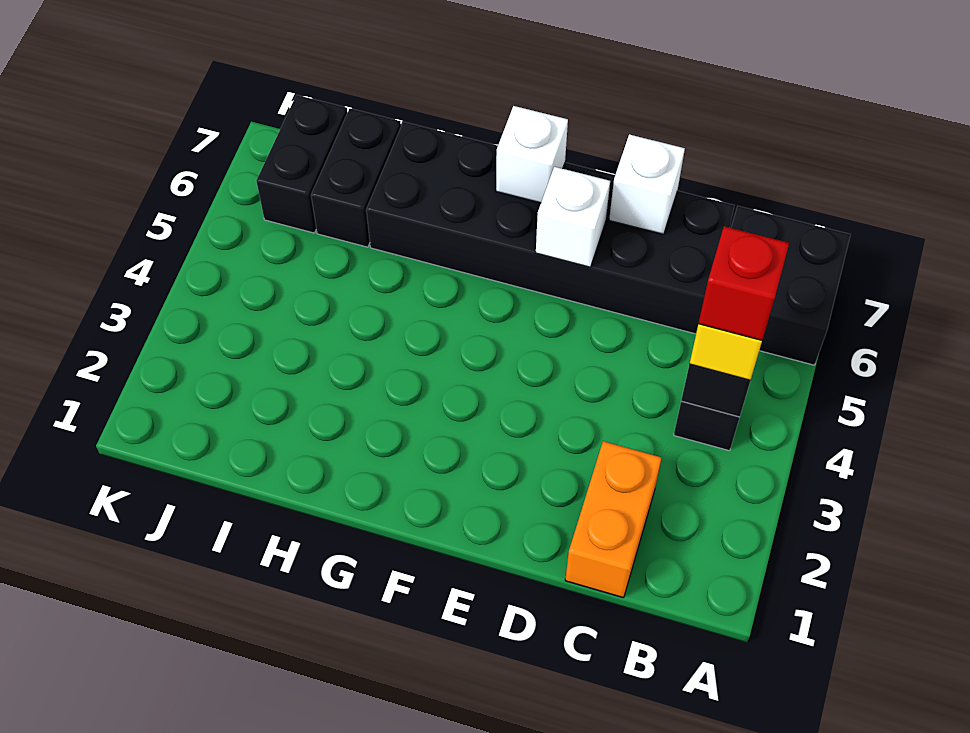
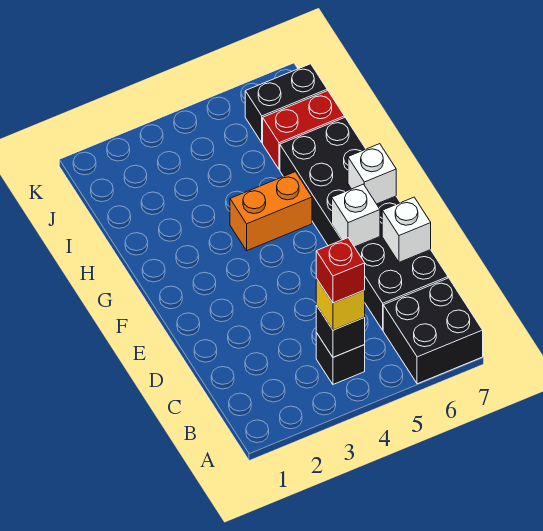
orange 1x2 brick [565,441,661,598] -> orange 1x2 brick moved to [230,172,312,251]
black 1x2 brick [311,108,401,247] -> red 1x2 brick [263,91,345,170]

